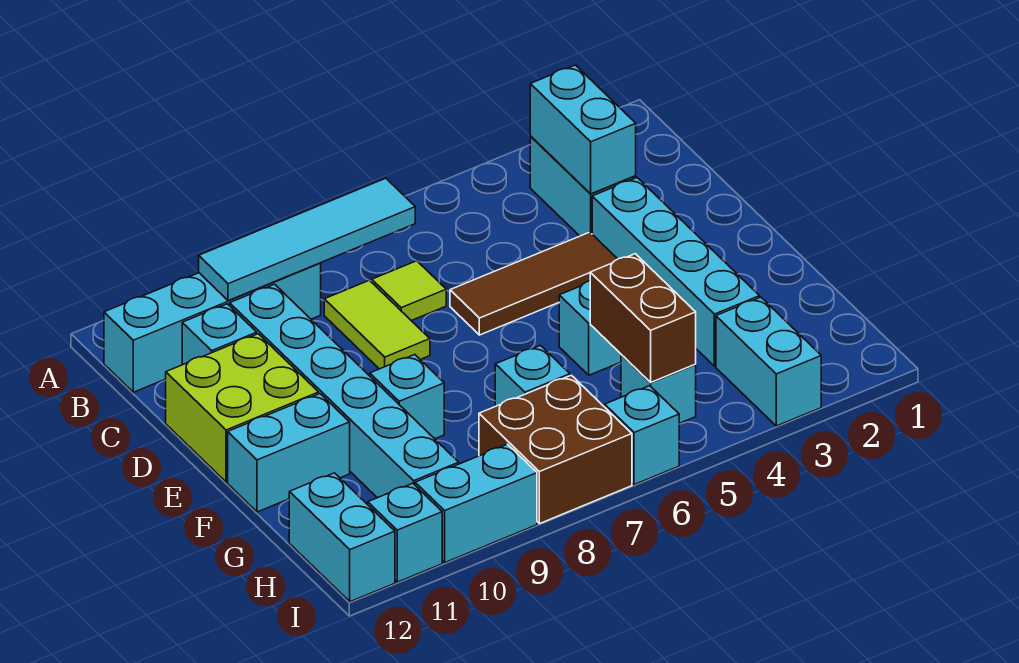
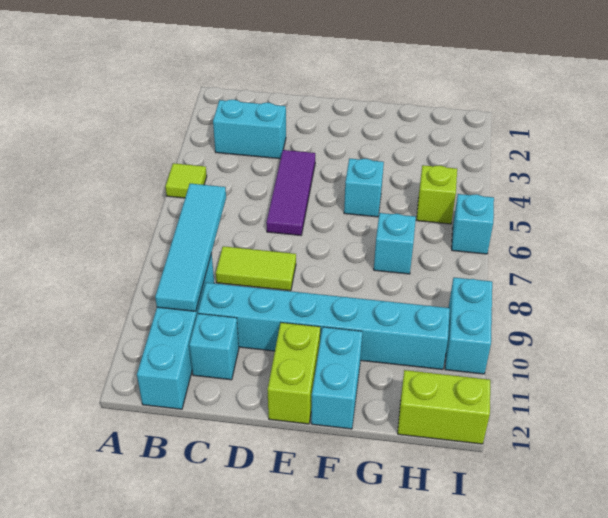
cyan 1x2 brick [530,65,636,194] -> none
lime 1x1 tile [372,261,446,321] -> lime 1x1 tile moved to [165,163,207,198]
cyan 1x4 brick [592,178,760,366] -> none
brown 1x3 tile [450,232,617,335] -> purple 1x3 tile [266,150,315,235]
lime 2x2 brick [166,334,319,482] -> lime 1x2 brick [268,323,320,424]
cyan 1x1 brick [370,355,444,439] -> none
brown 1x2 brick [590,254,696,383] -> none
cyan 1x2 brick [716,297,821,426] -> none
cyan 1x1 brick [621,355,696,423] -> lime 1x1 brick [417,165,457,224]
brown 2x2 brick [479,375,632,524] -> none
cyan 1x2 brick [289,473,395,602] -> lime 1x2 brick [398,370,490,444]
cyan 1x1 brick [368,483,442,582] -> none

